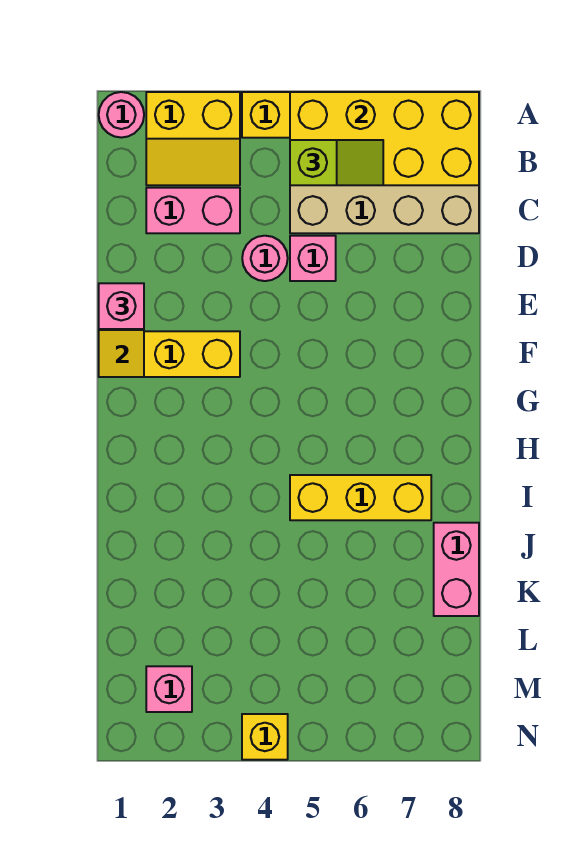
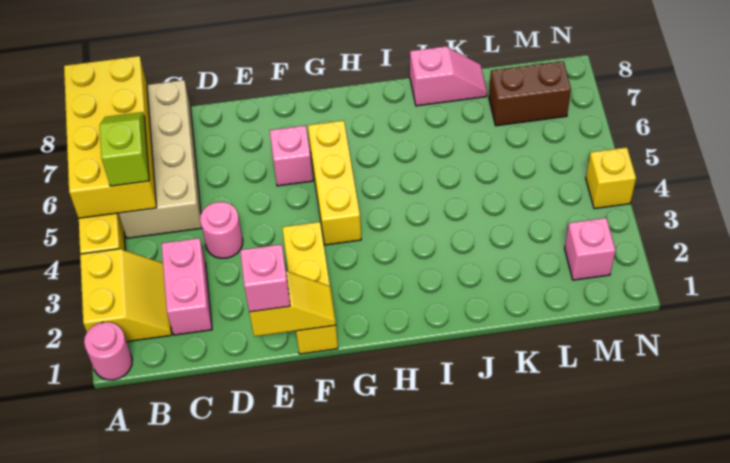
pink 1x1 brick [290,236,336,281] -> pink 1x1 brick moved to [269,125,313,186]
yellow 1x3 brick [290,475,431,520] -> yellow 1x3 brick moved to [308,120,361,245]
pink 1x2 brick [434,523,479,616] -> pink 1x2 slope [410,46,487,106]
none -> brown 1x2 brick [489,61,571,126]

